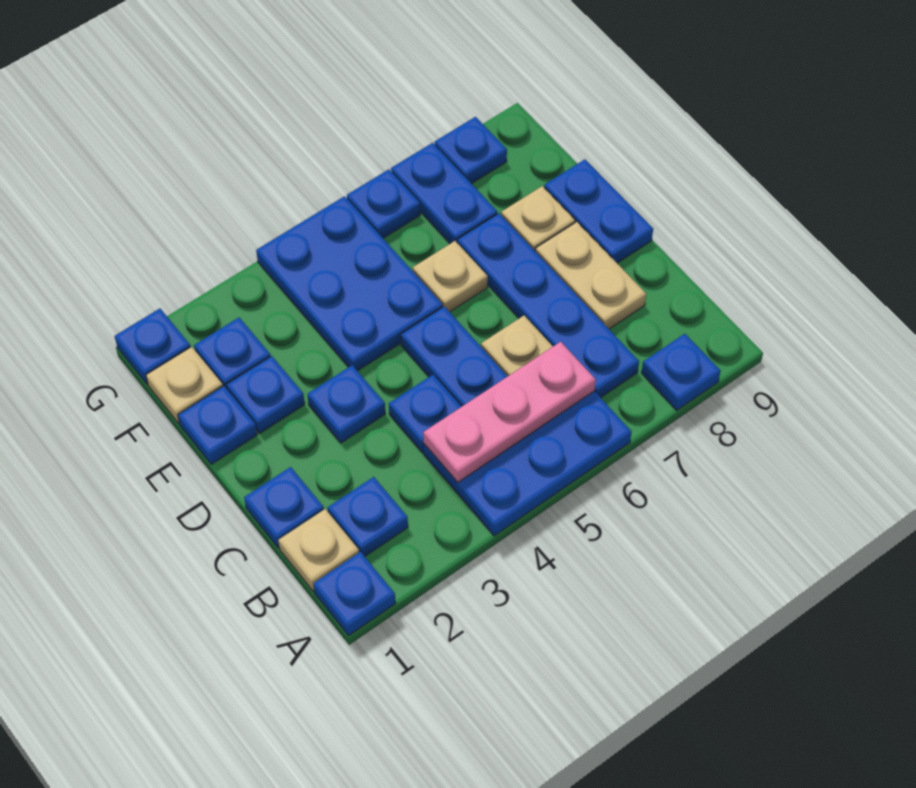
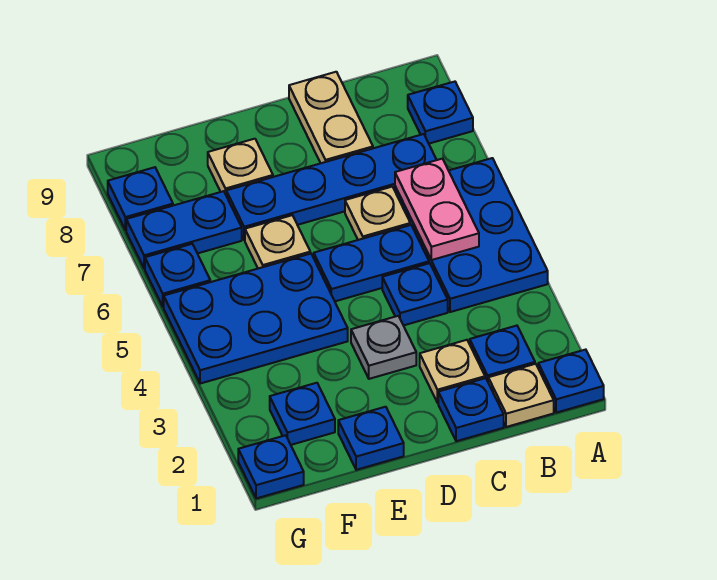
pink 1x3 plate [423,342,596,482] -> pink 1x2 plate [395,159,479,260]
tan 1x2 plate [535,222,646,329] -> tan 1x2 plate turned to [289,72,373,163]
blue 1x1 plate [307,365,385,443] -> grey 1x1 plate [351,316,416,379]
blue 1x2 plate [544,159,653,263] -> none
blue 1x1 plate [226,356,305,433] -> none
tan 1x1 plate [146,347,223,424] -> tan 1x1 plate moved to [420,340,485,403]

